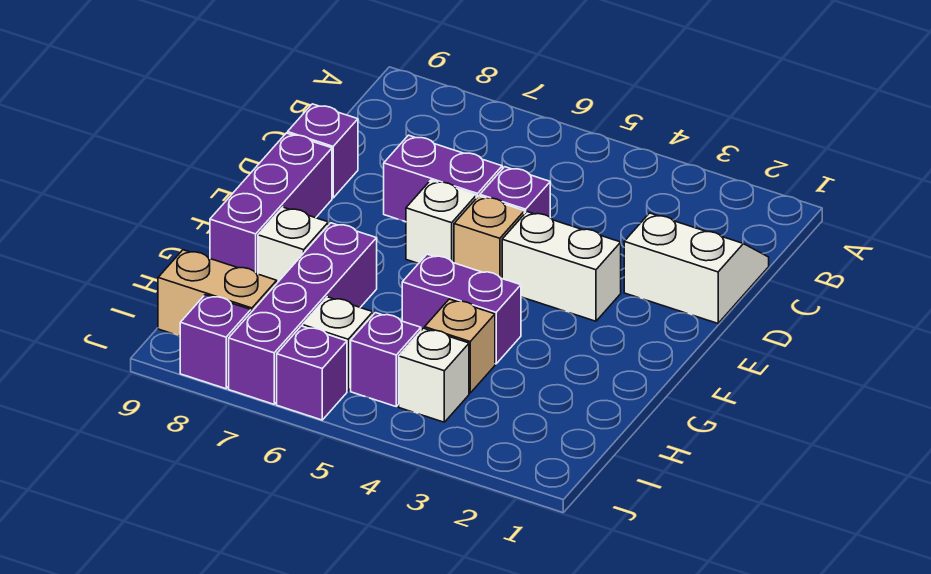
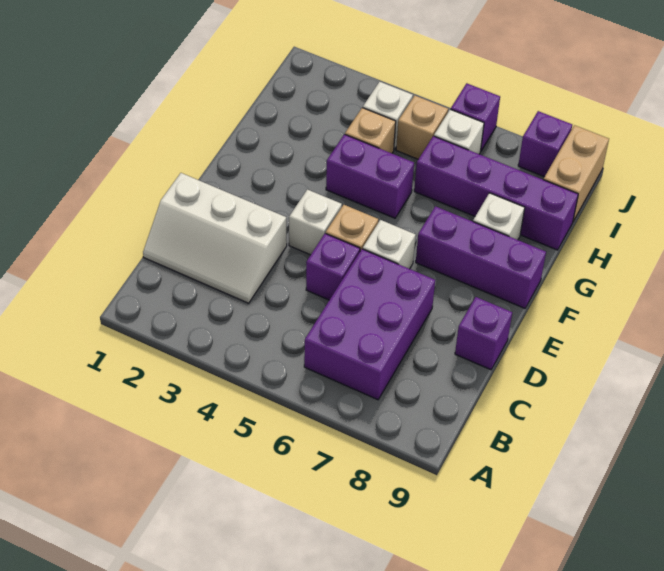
white 2x2 slope [624,213,769,323] -> white 2x3 slope [143,173,287,303]
purple 1x2 brick [384,135,502,222] -> purple 2x3 brick [304,249,435,400]
white 1x2 brick [502,212,621,321] -> white 1x1 brick [289,189,342,255]
purple 1x3 brick [210,133,332,274] -> purple 1x3 brick turned to [416,206,546,308]
purple 1x4 brick [229,223,377,404] -> purple 1x4 brick turned to [414,136,578,250]
purple 1x1 brick [351,313,421,406] -> tan 1x1 brick [396,96,448,159]
tan 1x2 brick [158,250,277,336] -> tan 1x2 brick turned to [543,125,609,221]

